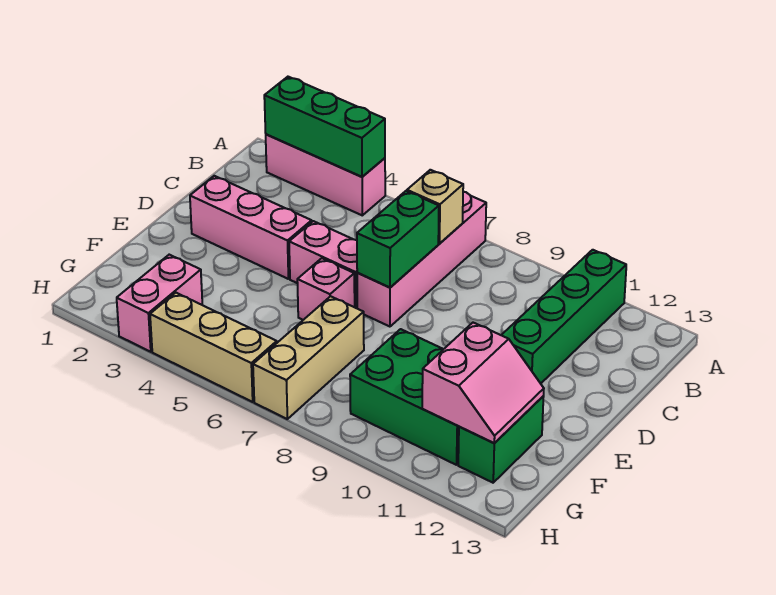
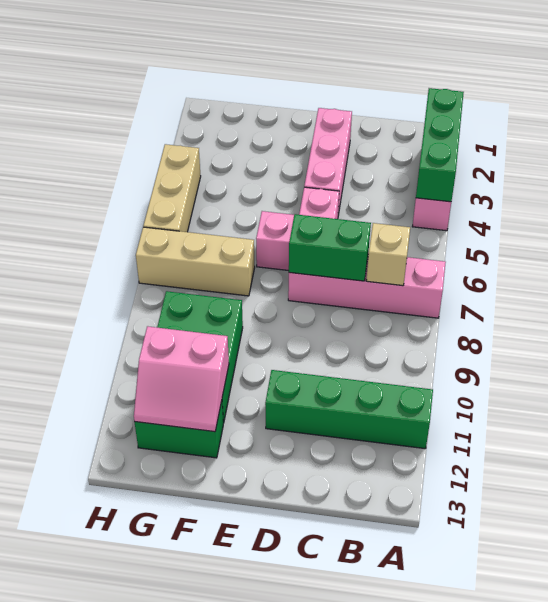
pink 1x2 brick [117,255,202,352] -> none

